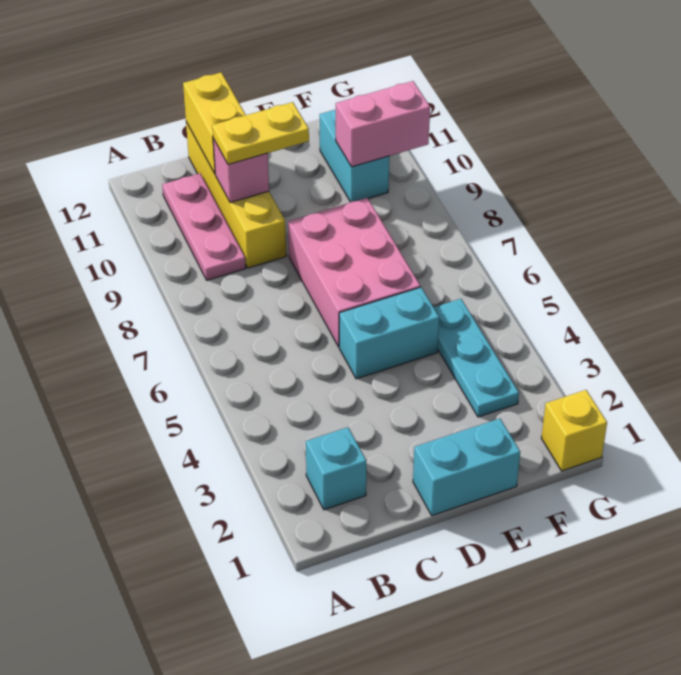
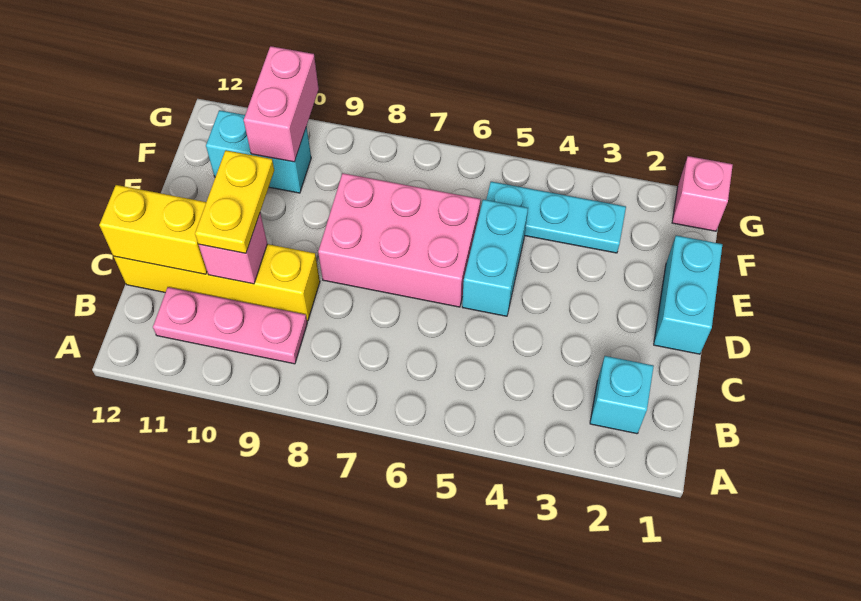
yellow 1x1 brick [541,390,607,471] -> pink 1x1 brick [672,156,733,231]

